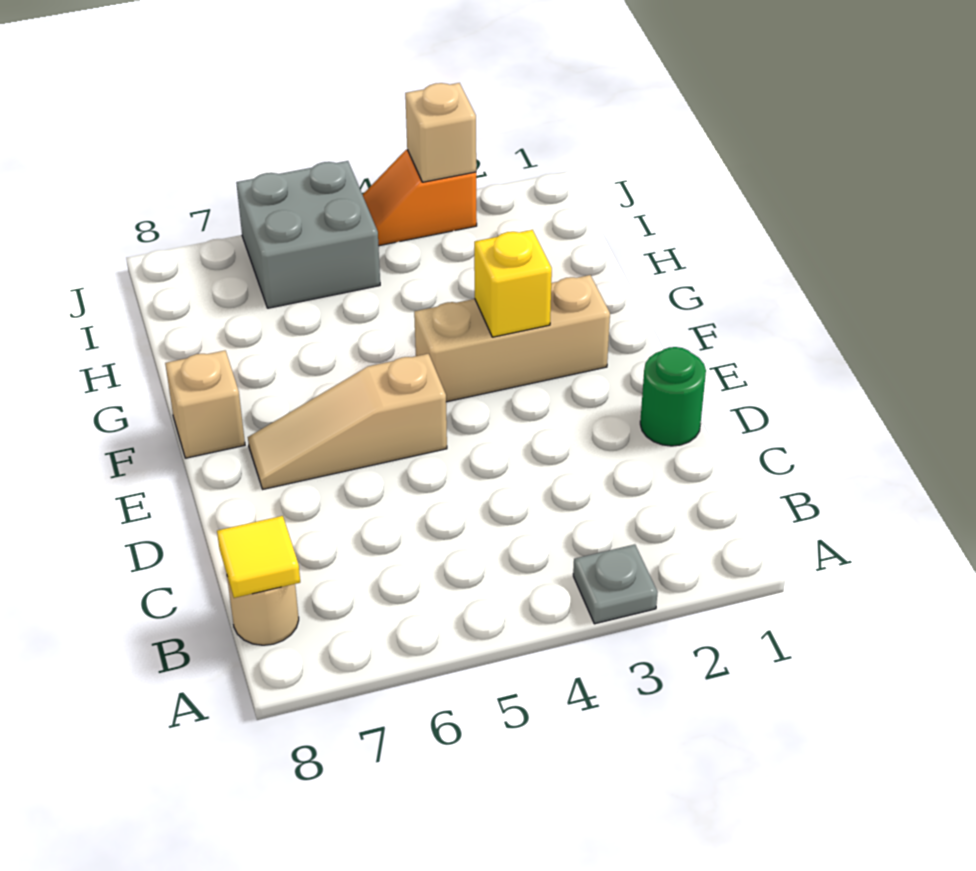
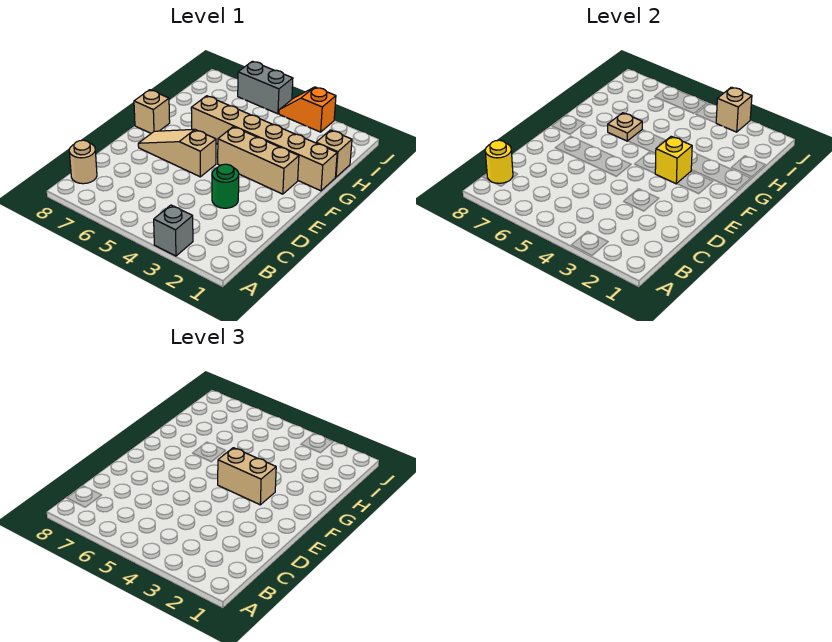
grey 1x1 plate [573,544,658,624] -> grey 1x1 brick [154,205,193,256]
yellow 1x1 tile [217,516,300,598] -> yellow 1x1 round brick [485,140,513,183]
green 1x1 round brick [640,347,706,446] -> green 1x1 round brick moved to [212,164,239,208]
none -> tan 1x2 brick [218,448,276,505]
none -> tan 1x6 brick [191,96,337,191]
none -> tan 1x1 plate [608,113,642,141]
none -> tan 1x1 brick [316,130,352,177]
grey 2x2 brick [236,161,380,308] -> grey 1x2 brick [238,61,293,114]

